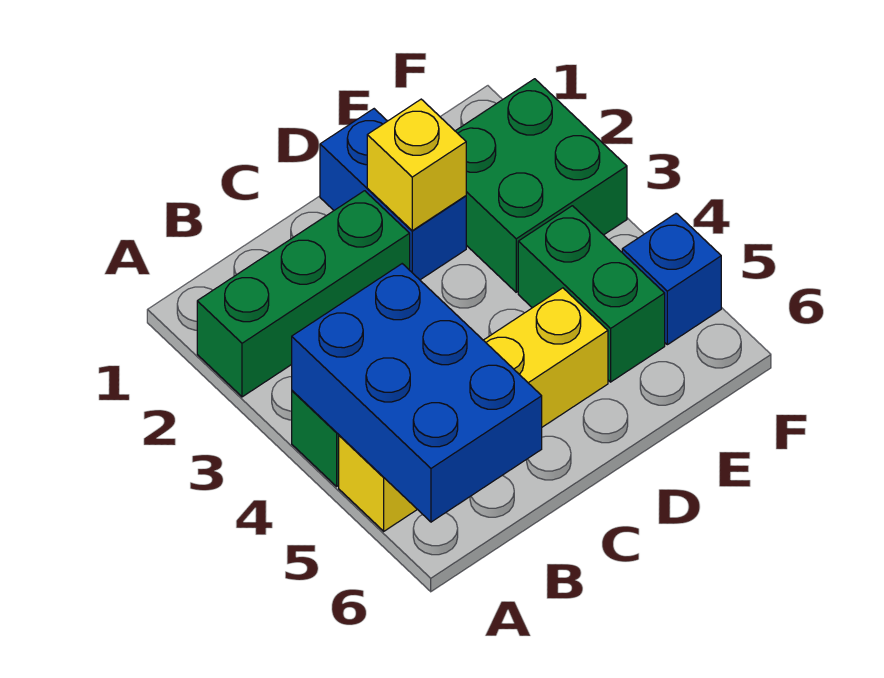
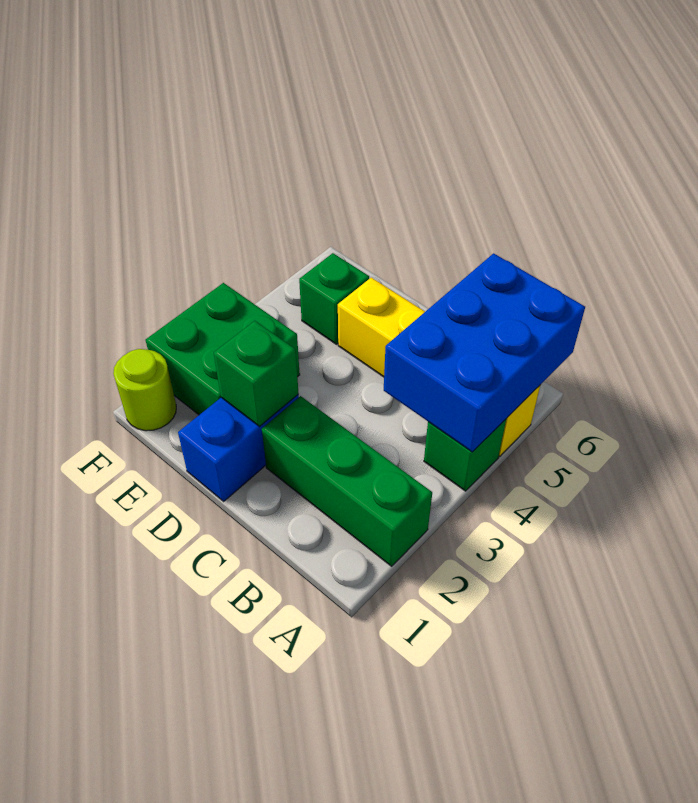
yellow 1x1 brick [367,99,466,231] -> green 1x1 brick [214,321,299,426]
green 1x2 brick [518,206,665,382] -> green 1x1 brick [299,253,369,344]
none -> lime 1x1 round brick [113,349,176,431]
blue 1x1 brick [622,213,721,345] -> none

